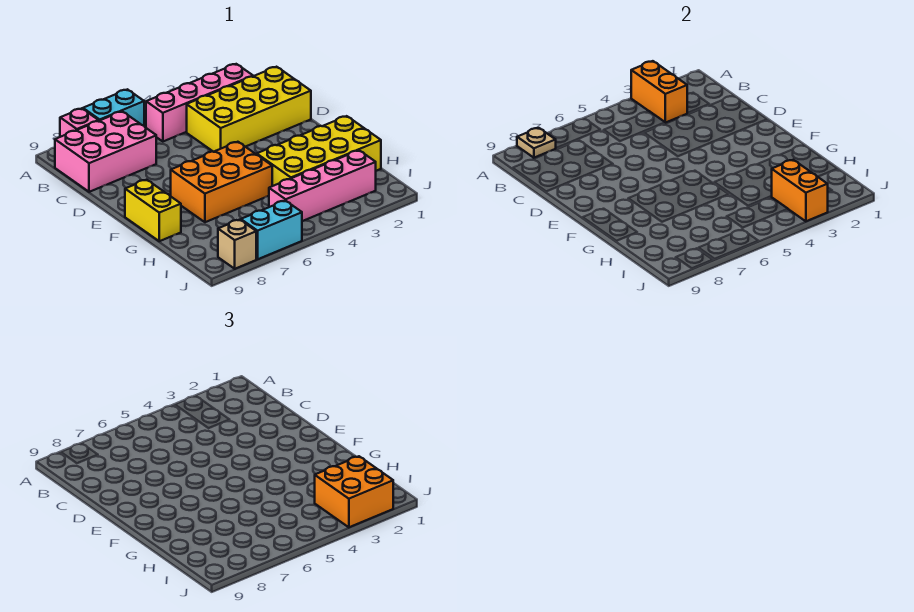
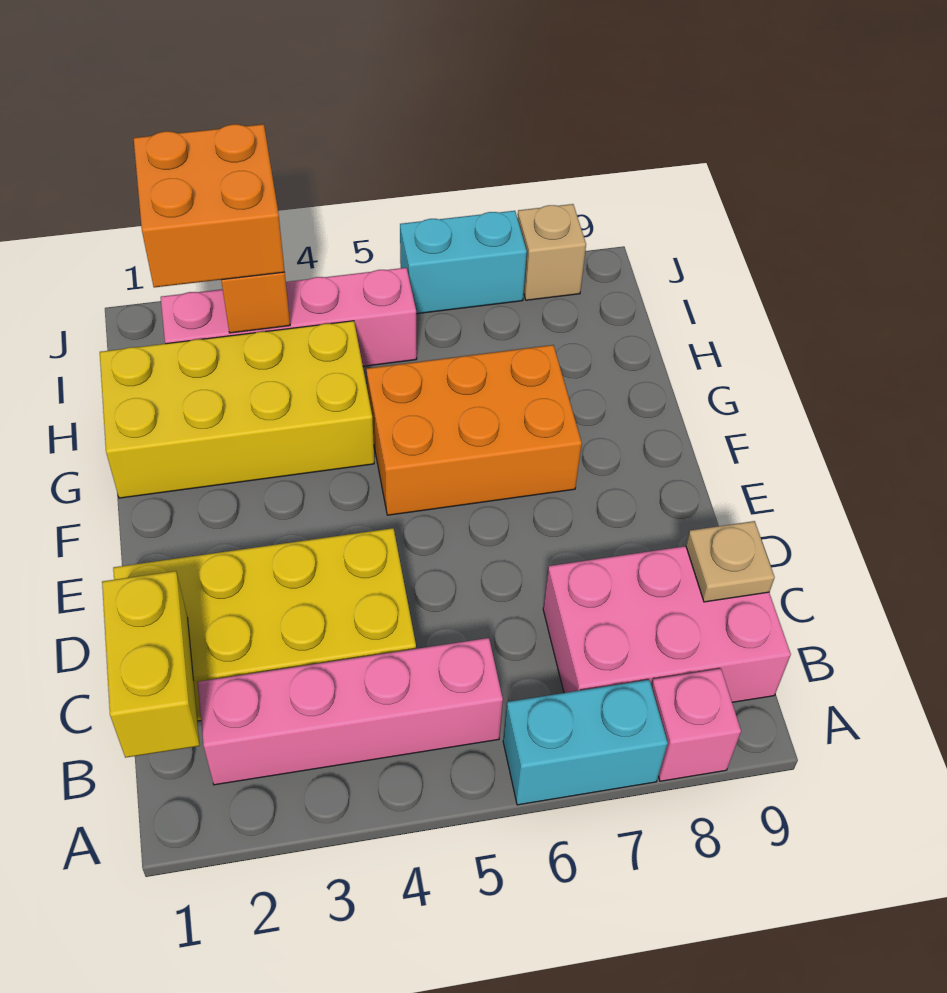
orange 1x2 brick [631,61,687,123] -> none
tan 1x1 plate [517,128,556,158] -> tan 1x1 plate moved to [686,521,775,602]
yellow 1x2 brick [125,180,181,241] -> yellow 1x2 brick moved to [102,571,200,758]

